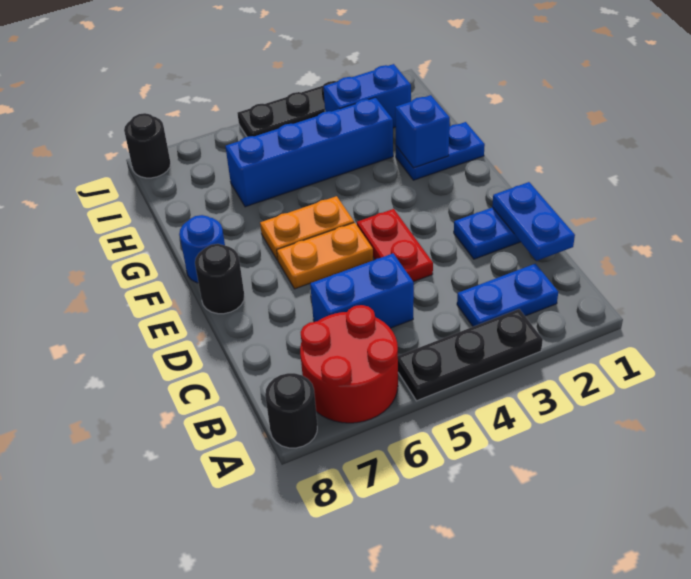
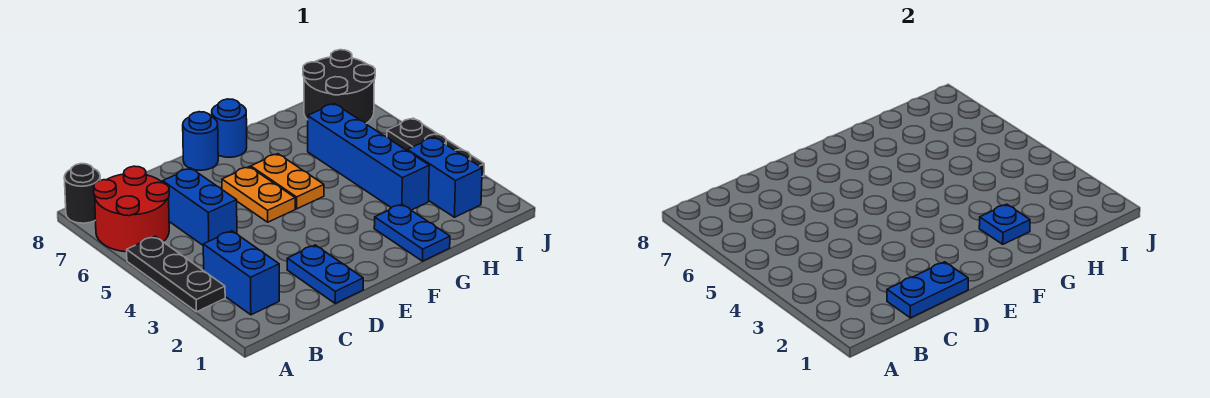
blue 1x2 plate [457,264,558,327] -> blue 1x2 brick [203,231,279,315]
red 1x2 plate [357,209,433,282] -> none
black 1x1 round brick [195,244,244,314] -> blue 1x1 round brick [183,112,218,170]
blue 1x1 brick [395,95,450,168] -> blue 1x1 plate [979,204,1030,244]
black 1x1 round brick [124,113,171,178] -> black 2x2 round brick [303,50,375,123]

